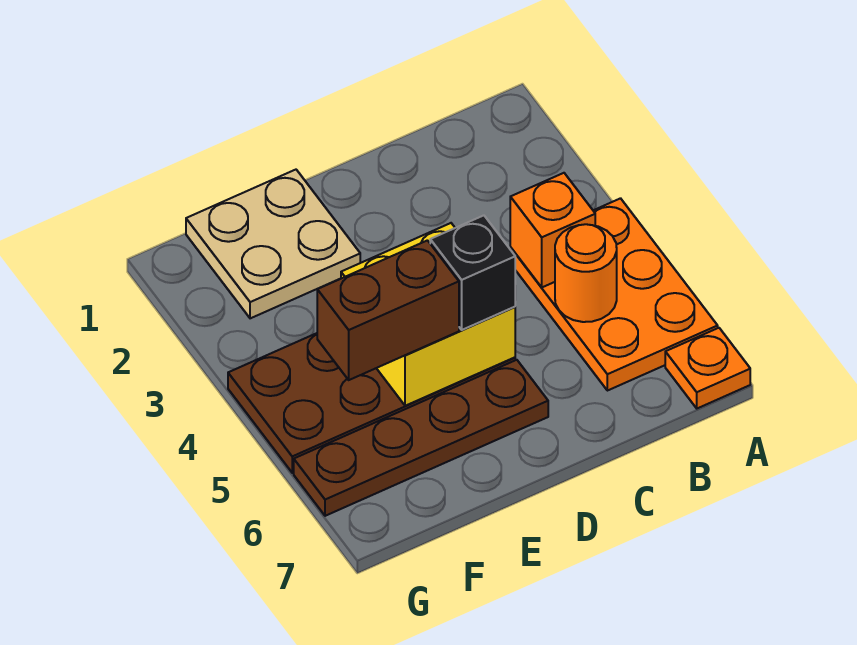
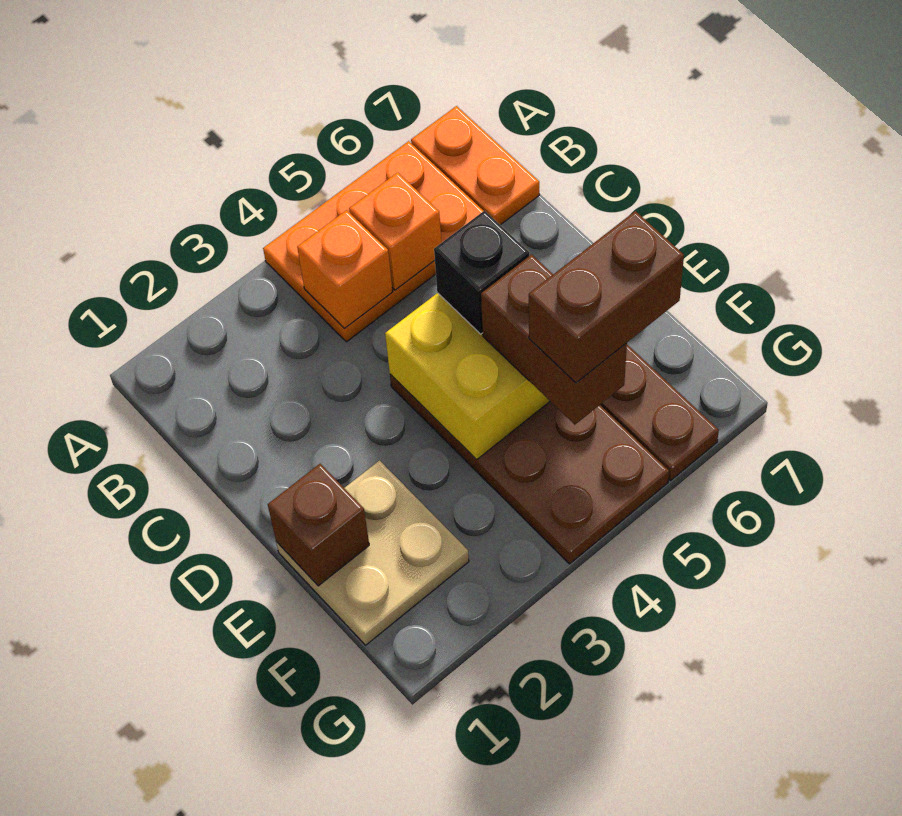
orange 1x1 plate [665,328,750,408] -> orange 1x2 plate [411,106,539,225]
orange 1x1 round brick [555,224,617,322] -> orange 1x1 brick [349,172,441,290]
none -> brown 1x1 brick [268,464,369,586]
none -> brown 1x2 brick [529,211,684,383]

